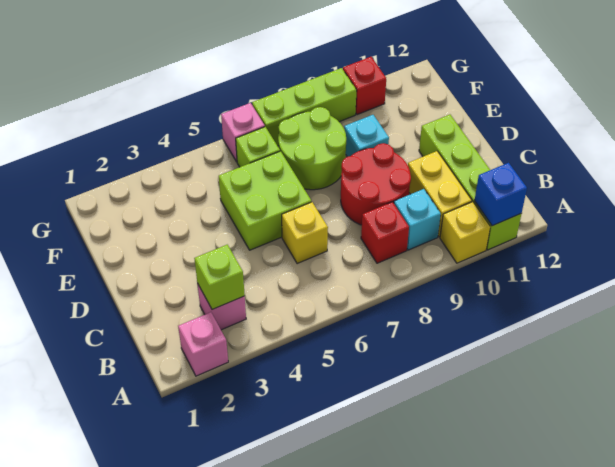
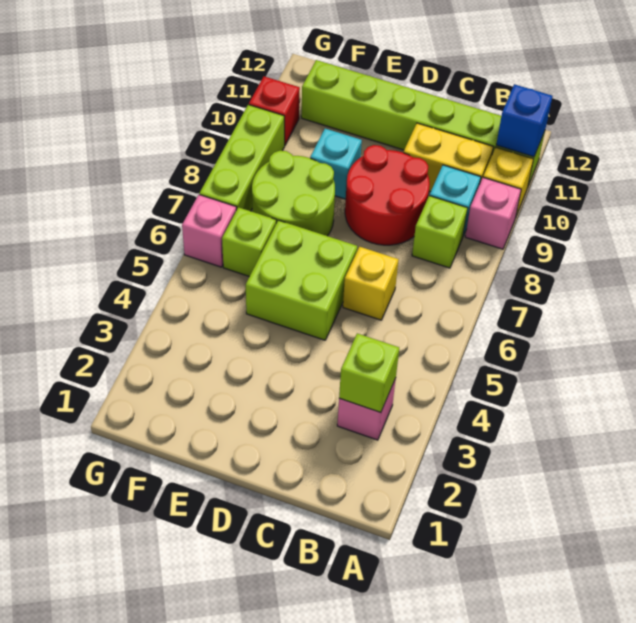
pink 1x1 brick [178,312,228,376] -> pink 1x1 brick moved to [465,178,521,249]
lime 1x4 brick [419,115,522,250] -> lime 1x6 brick [301,60,545,186]
red 1x1 brick [361,202,409,263] -> lime 1x1 brick [412,196,468,268]

